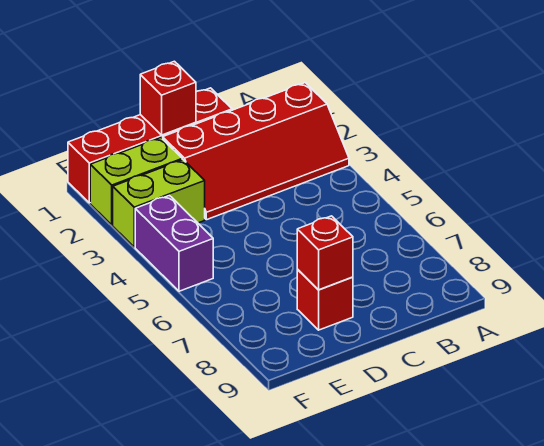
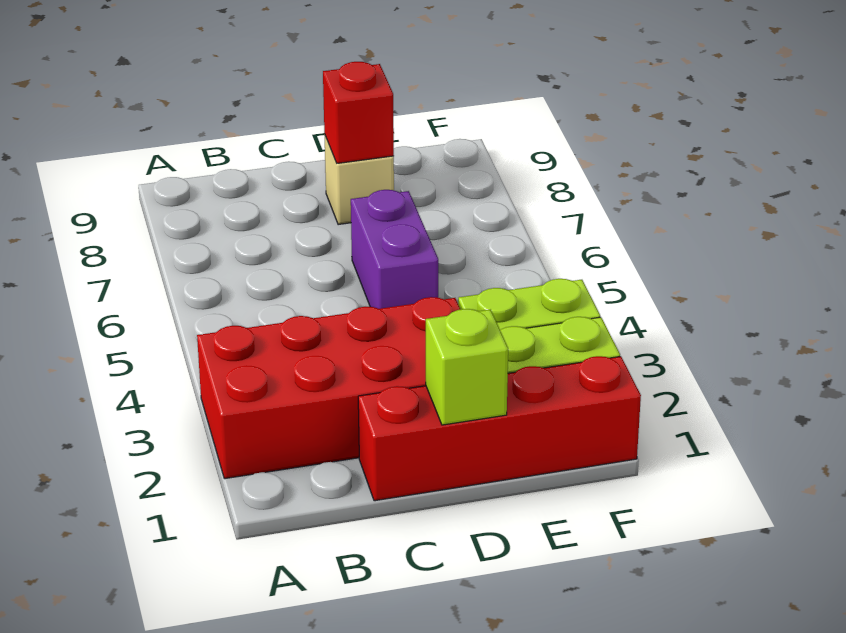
red 2x4 slope [163,83,349,220] -> red 2x4 brick [197,297,460,479]
red 1x1 brick [140,61,196,135] -> lime 1x1 brick [426,309,508,425]
red 1x1 brick [297,270,353,330] -> tan 1x1 brick [324,134,394,225]
purple 1x2 brick [135,196,213,291] -> purple 1x2 brick moved to [351,190,438,309]

